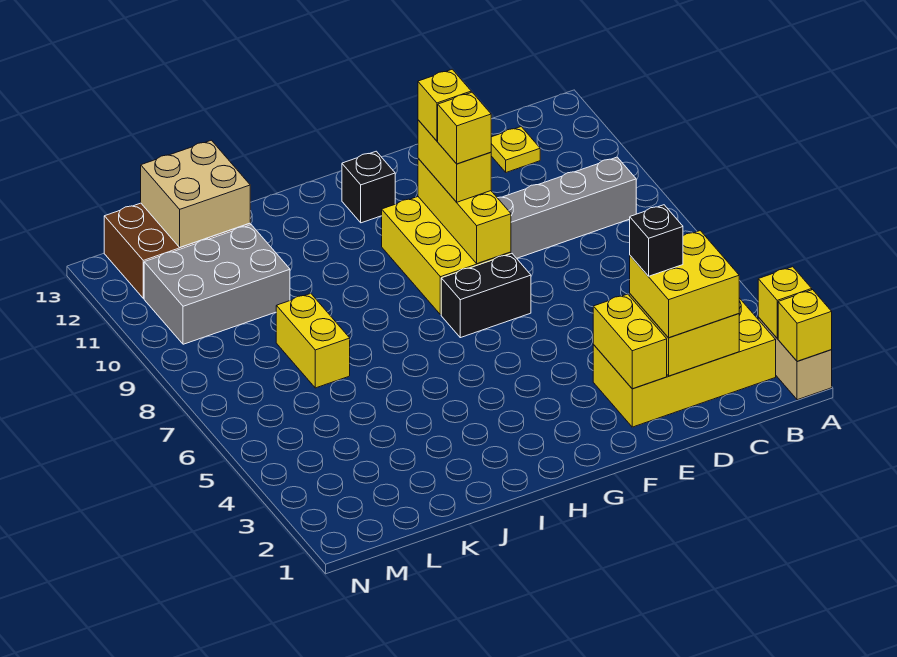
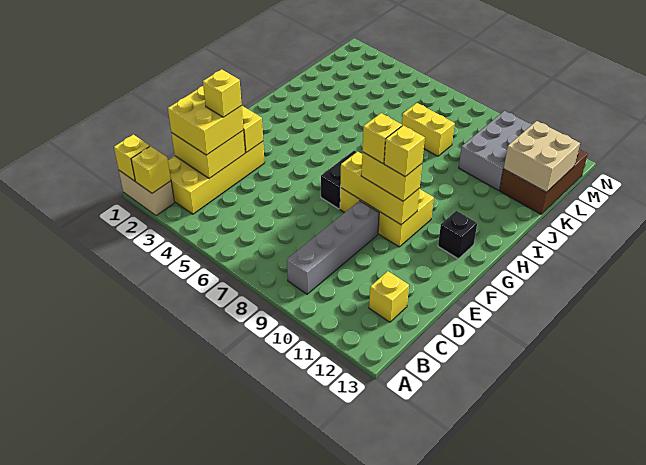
yellow 1x1 plate [491,127,540,172] -> yellow 1x1 brick [369,271,409,322]
black 1x1 brick [630,205,683,276] -> yellow 1x1 brick [203,69,242,117]

